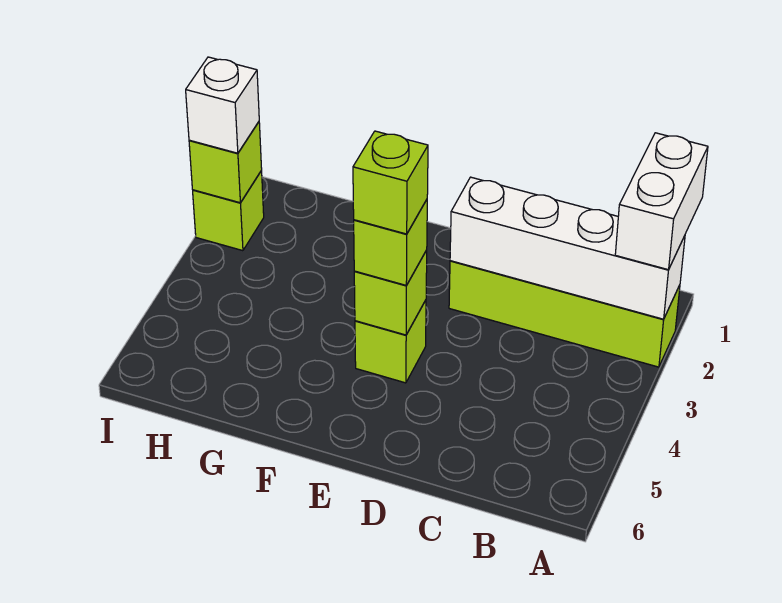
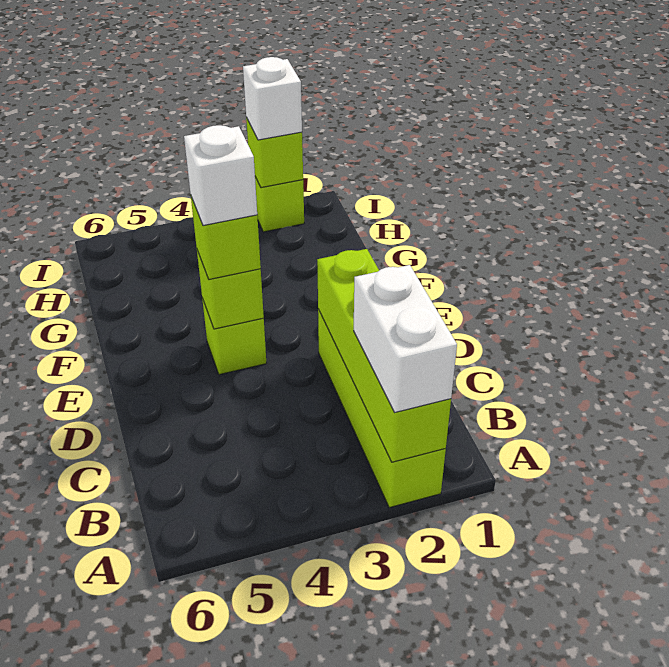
white 1x2 brick [615,133,708,270] -> white 1x2 brick turned to [354,265,457,412]
white 1x4 brick [450,177,685,319] -> lime 1x4 brick [317,249,451,462]
lime 1x1 brick [353,131,428,234] -> white 1x1 brick [184,125,257,226]

